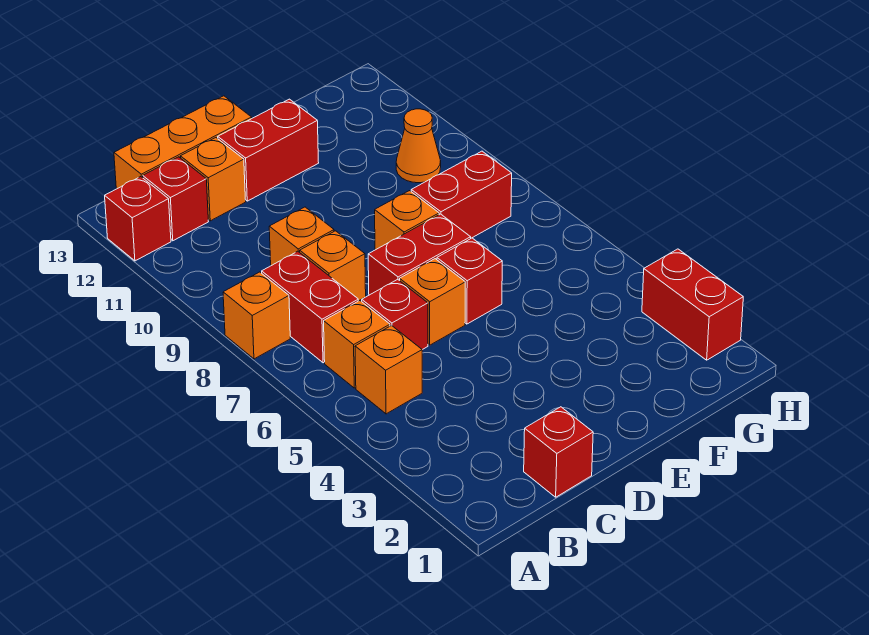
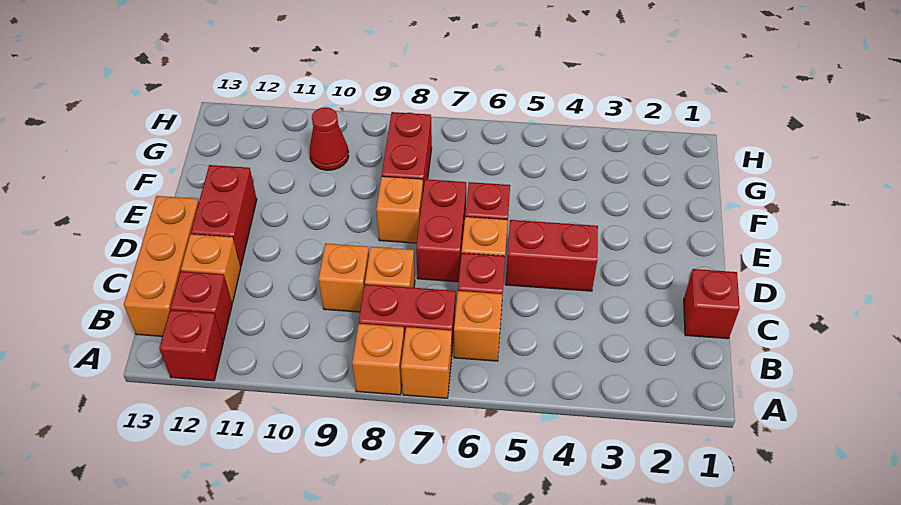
orange 1x1 brick [355,326,422,414] -> orange 1x1 brick moved to [401,327,452,398]
orange 1x1 cone [396,109,441,183] -> red 1x1 cone [310,107,349,170]
red 1x2 brick [642,249,743,360] -> red 1x2 brick moved to [505,220,598,291]

